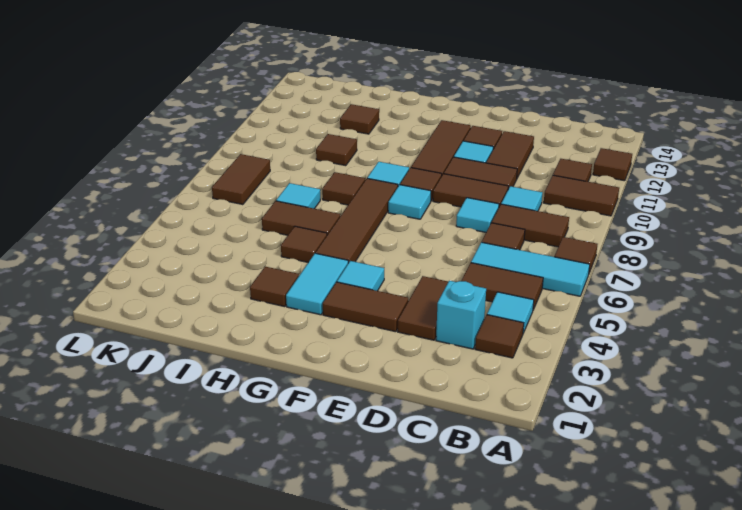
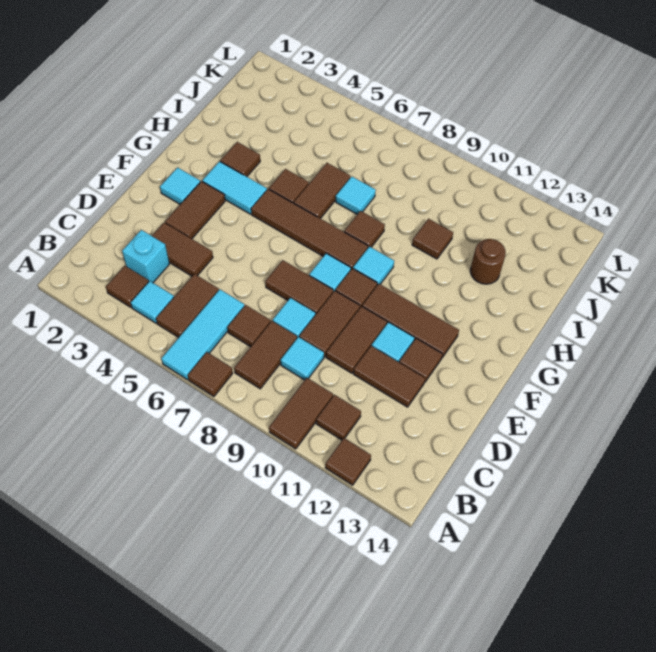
cyan 1x1 tile [337,261,384,291] -> cyan 1x1 tile moved to [160,168,200,204]
brown 1x1 tile [340,104,379,134] -> brown 1x1 round brick [470,239,506,284]
brown 1x2 tile [212,154,270,205] -> brown 1x2 tile moved to [265,260,333,315]

